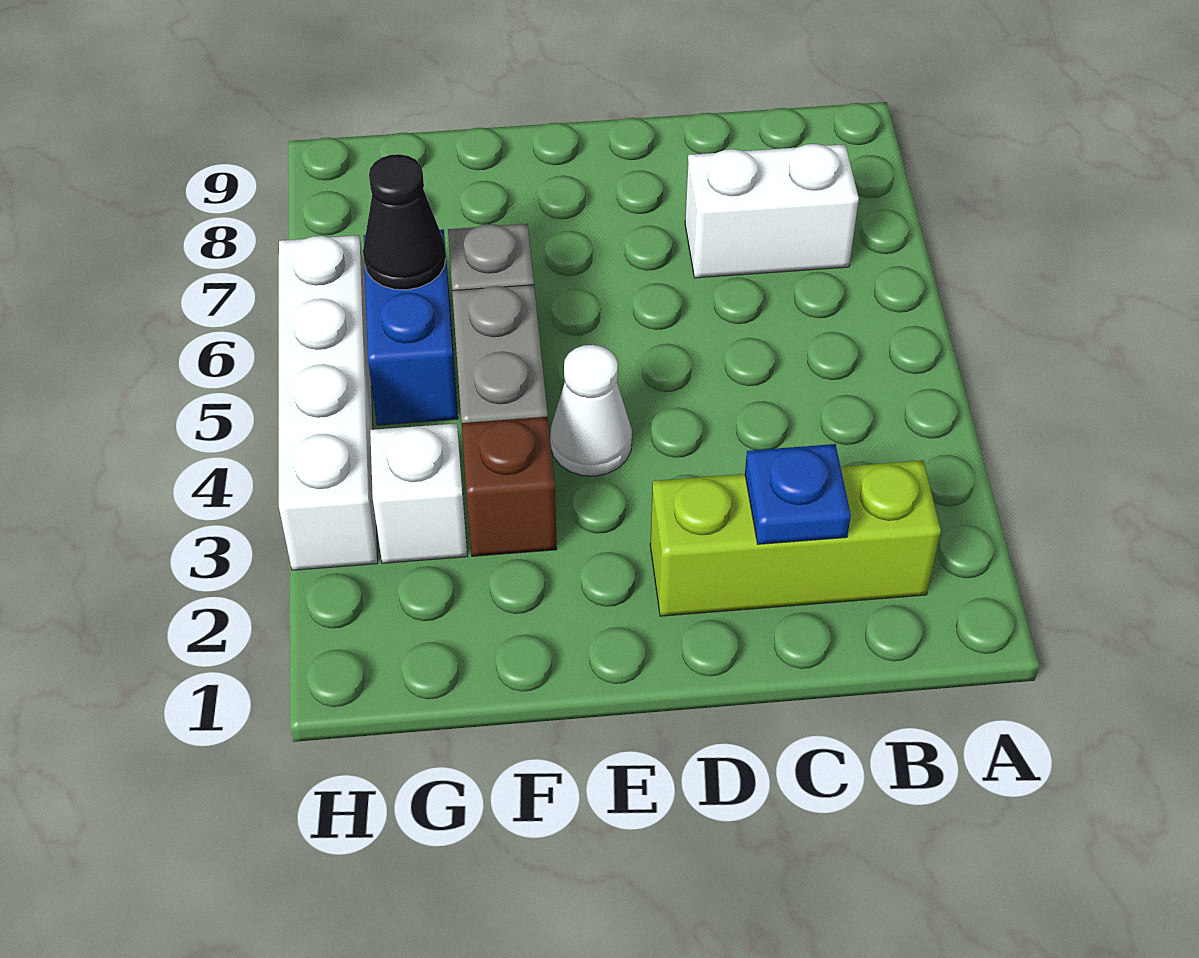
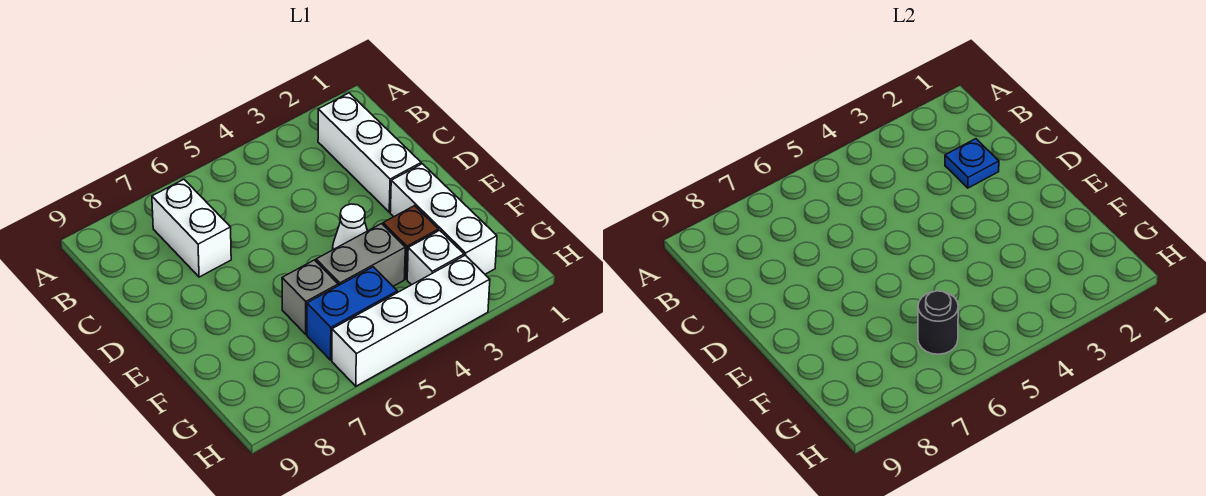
lime 1x3 brick [650,460,941,616] -> white 1x3 brick [318,93,421,212]
none -> white 1x3 brick [390,164,497,274]
black 1x1 cone [363,154,446,290] -> black 1x1 round brick [918,291,958,354]

